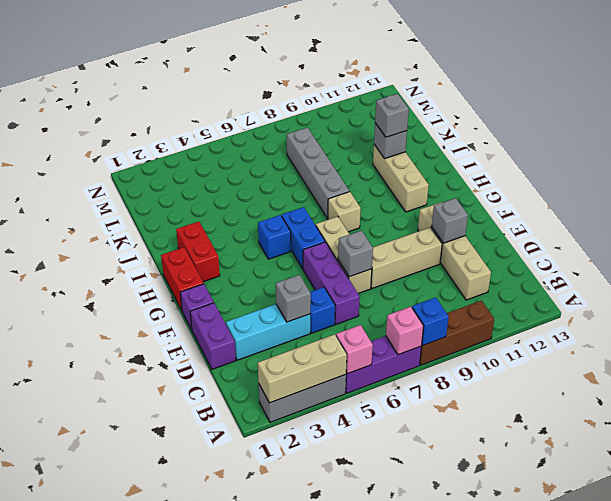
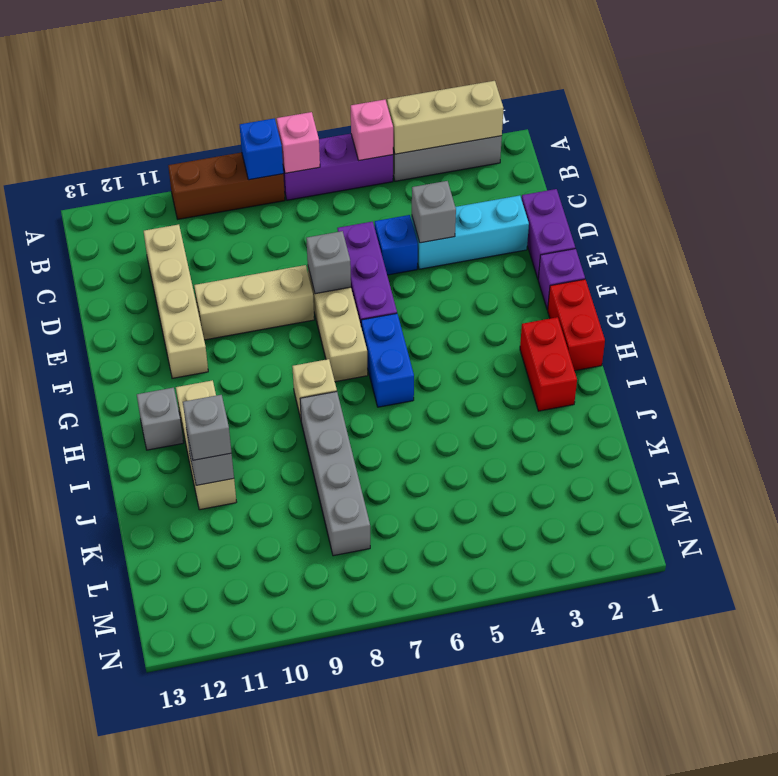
grey 1x1 brick [432,198,468,243] -> grey 1x1 brick moved to [137,388,183,450]
blue 1x1 brick [258,215,291,259] -> none

